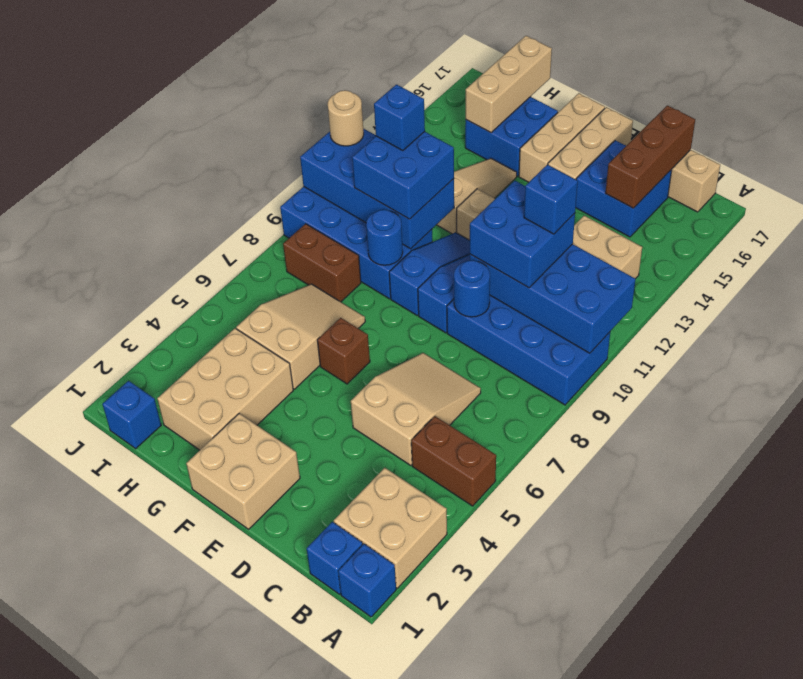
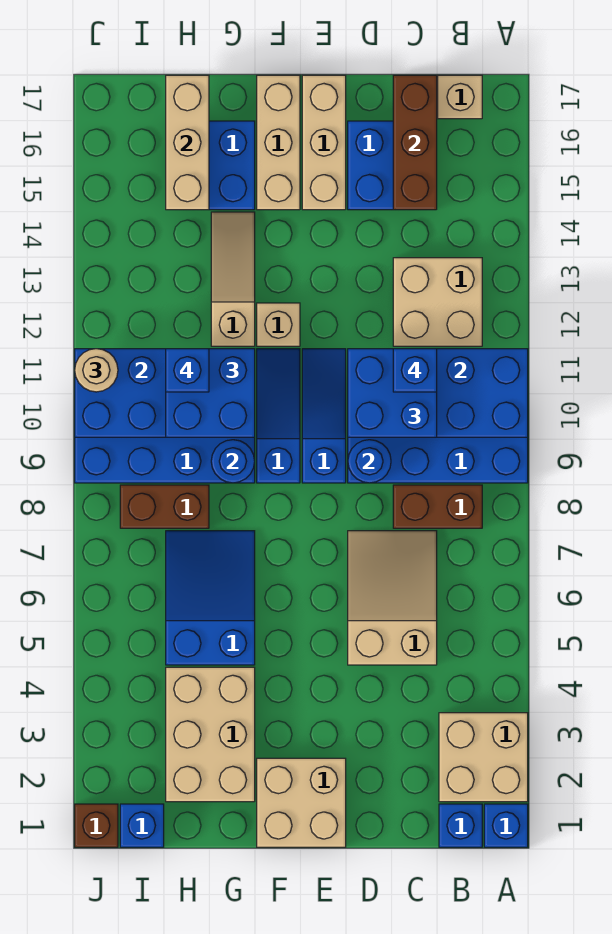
brown 1x2 brick [411,416,496,506] -> brown 1x2 brick moved to [393,485,482,528]
brown 1x1 brick [317,318,370,384] -> brown 1x1 brick moved to [75,804,118,847]
tan 2x3 slope [236,284,365,389] -> blue 2x3 slope [166,531,255,665]

